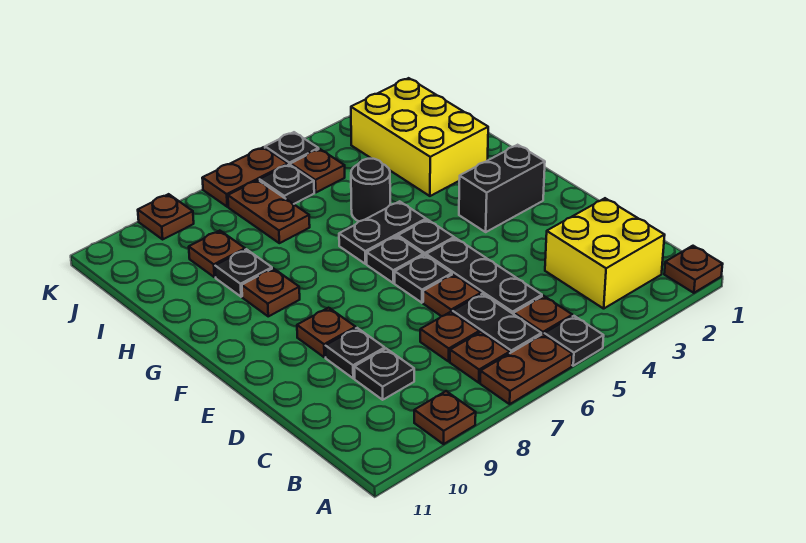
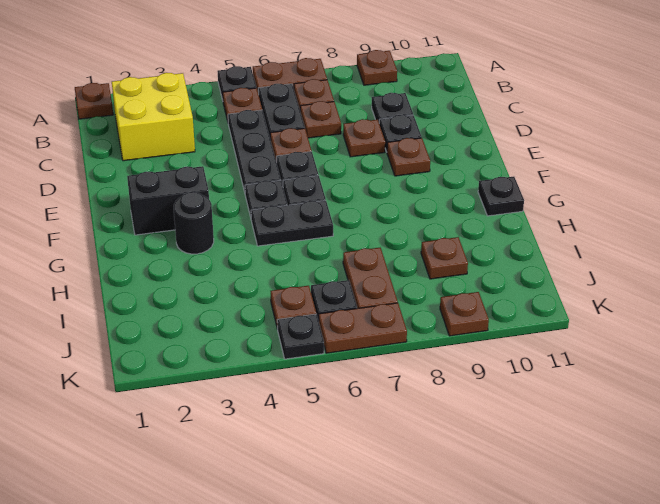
brown 1x1 plate [242,268,300,316] -> brown 1x1 plate moved to [343,119,385,157]
yellow 2x3 brick [351,78,488,196] -> none
black 1x1 round brick [351,159,390,221] -> black 1x1 round brick moved to [174,192,214,254]
black 1x1 plate [215,249,272,297] -> black 1x1 plate moved to [478,177,524,216]

